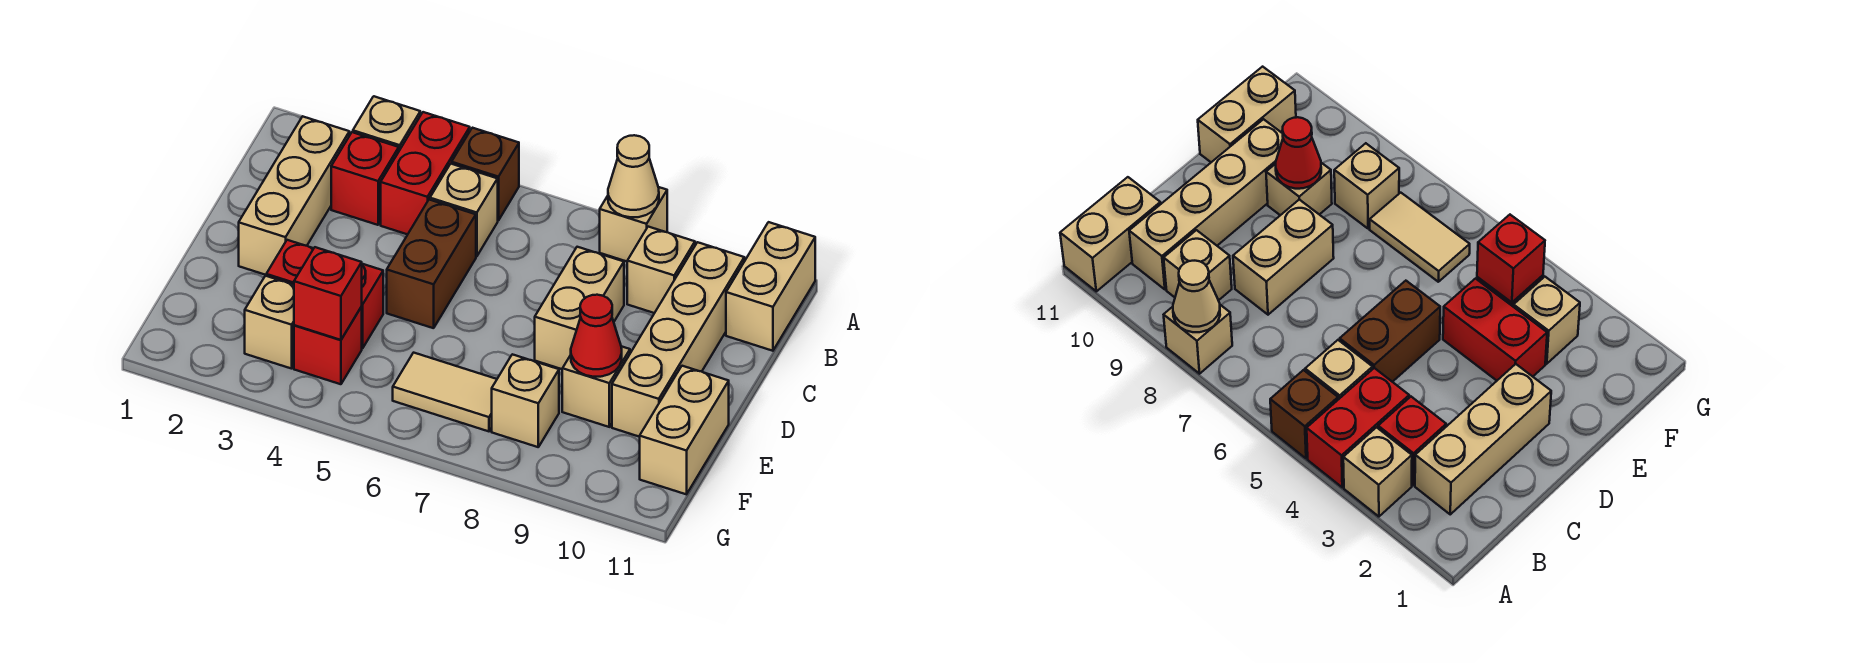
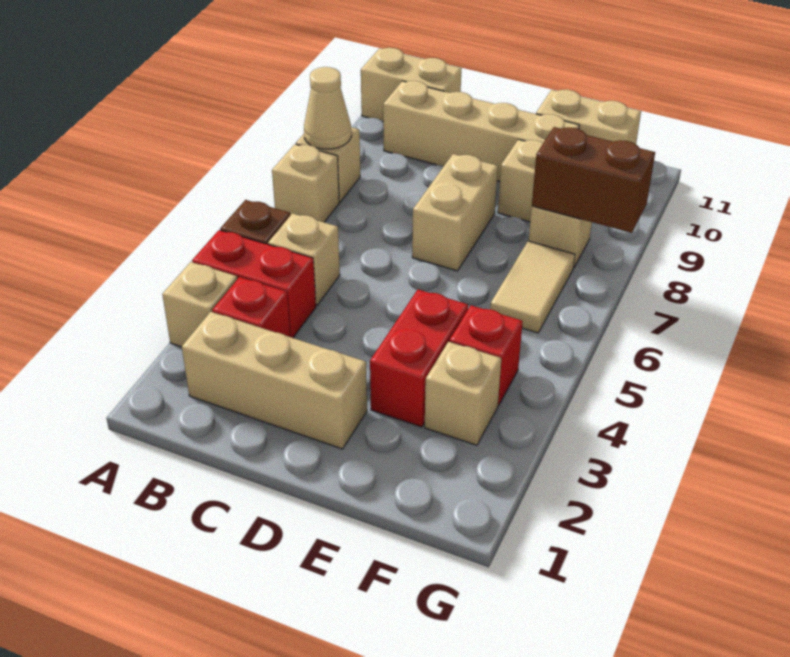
tan 1x1 brick [627,227,695,313] -> tan 1x1 brick moved to [272,144,339,222]
brown 1x2 brick [387,200,476,328] -> brown 1x2 brick moved to [532,127,655,233]
tan 1x2 brick [535,247,624,369] -> tan 1x2 brick turned to [412,154,498,271]
red 1x1 cone [571,295,622,377] -> none
red 1x1 brick [294,247,362,340] -> none

